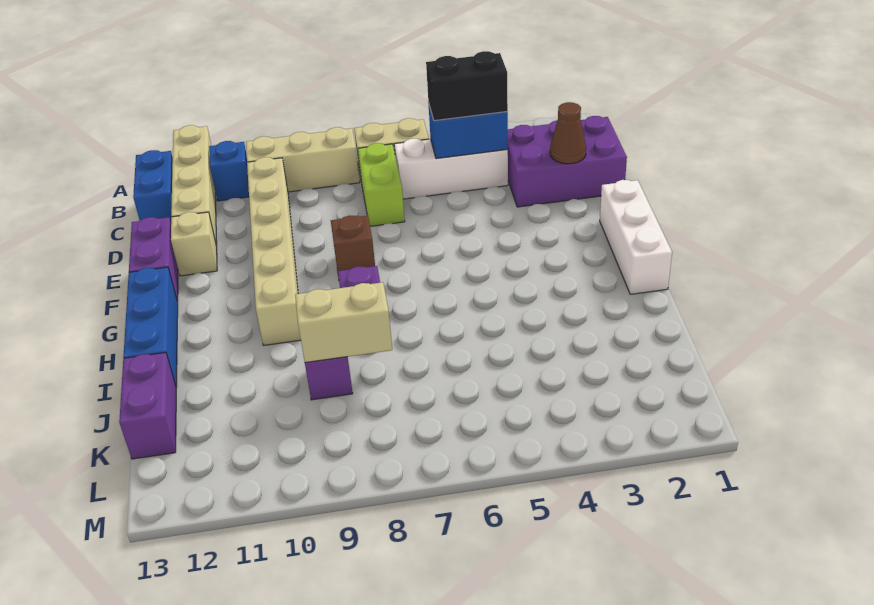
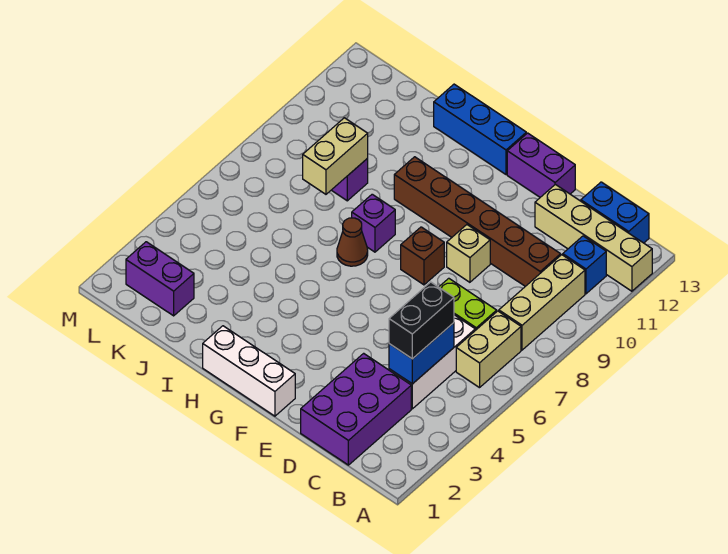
tan 1x6 brick [247,157,301,345] -> brown 1x6 brick [394,157,561,286]
brown 1x1 cone [550,102,586,164] -> brown 1x1 cone moved to [337,218,368,266]
tan 1x1 brick [171,212,217,276] -> tan 1x1 brick moved to [447,225,490,282]
purple 1x2 brick [119,353,176,459] -> purple 1x2 brick moved to [126,242,194,316]

